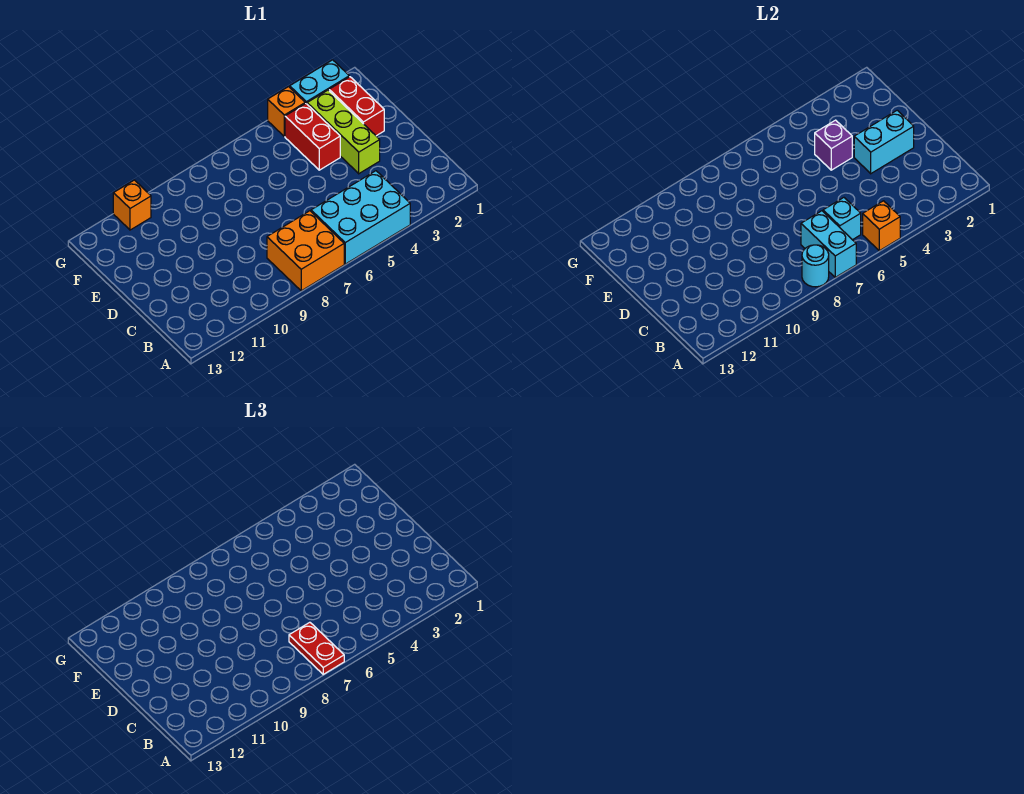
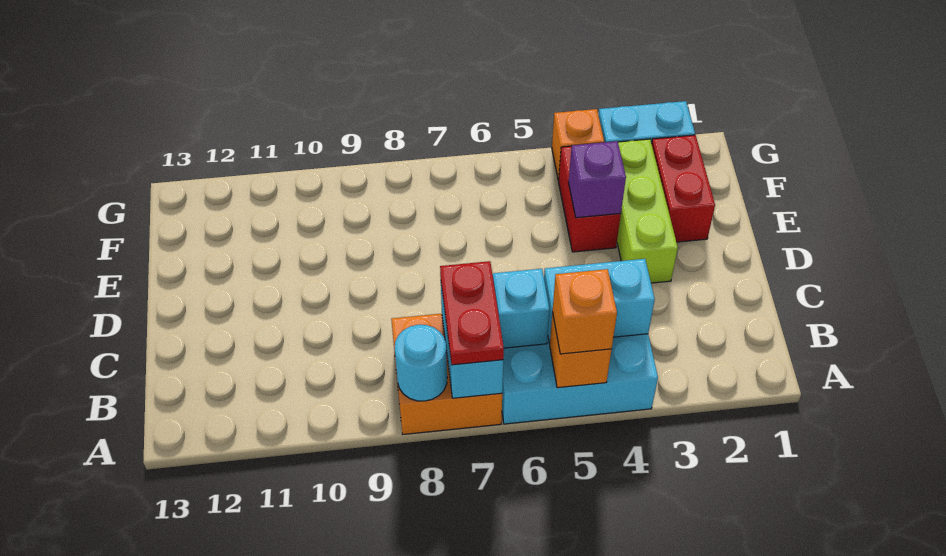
cyan 1x2 brick [854,110,914,174] -> cyan 1x2 brick moved to [544,259,655,344]
orange 1x1 brick [113,180,151,230] -> orange 1x1 brick moved to [553,269,617,354]

